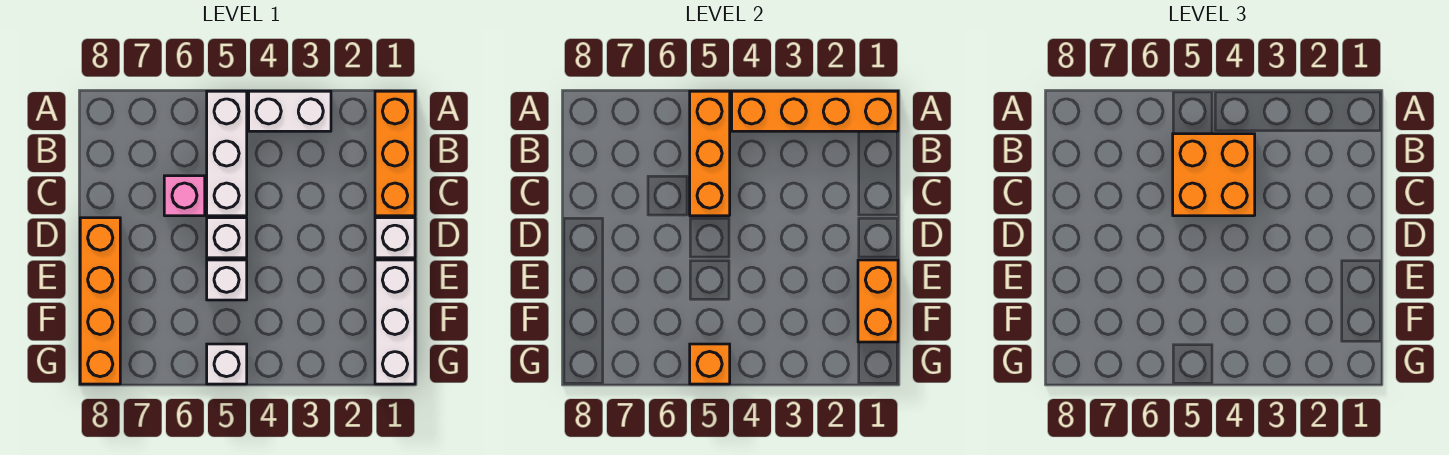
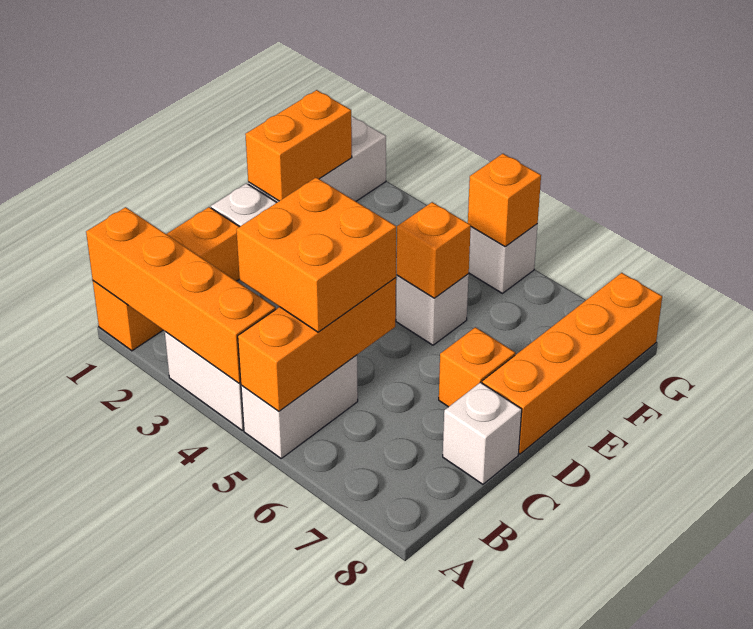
white 1x3 brick [207,91,247,216] -> white 1x2 brick [241,355,358,458]
pink 1x1 brick [164,176,205,216] -> none
white 1x1 brick [207,218,247,258] -> white 1x1 brick moved to [443,382,522,484]
none -> orange 1x1 brick [439,327,515,407]
none -> orange 1x1 brick [397,202,471,298]

